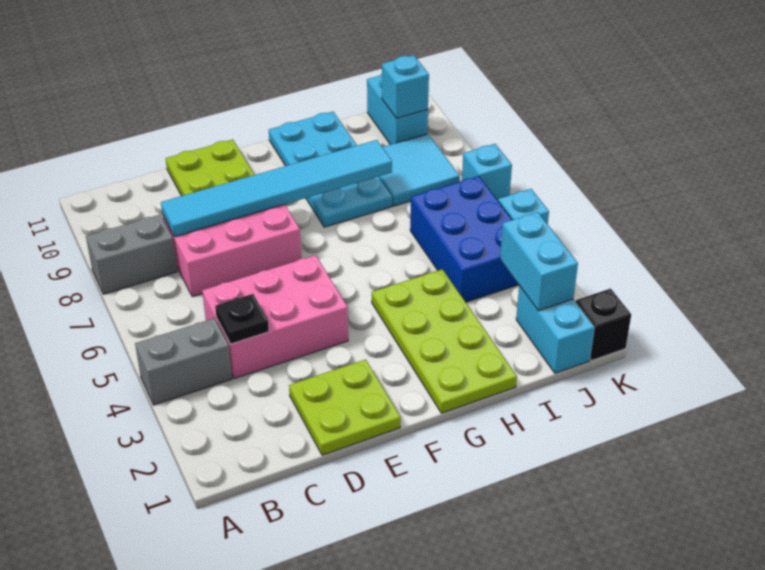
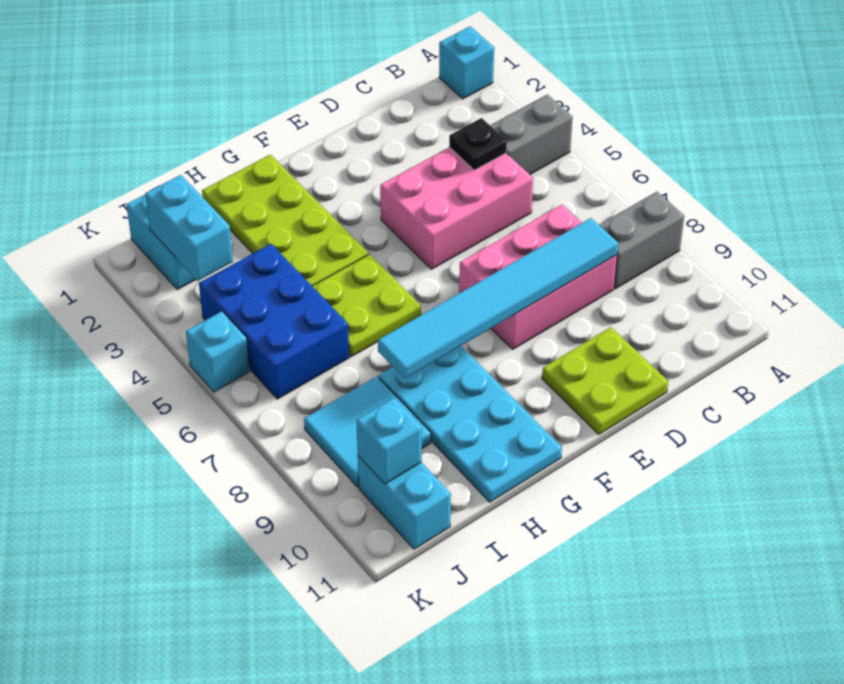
lime 2x2 plate [289,359,401,455] -> lime 2x2 plate moved to [312,254,421,357]
black 1x1 brick [576,289,631,360] -> none
cyan 1x1 brick [462,144,512,200] -> cyan 1x1 brick moved to [439,26,494,99]

